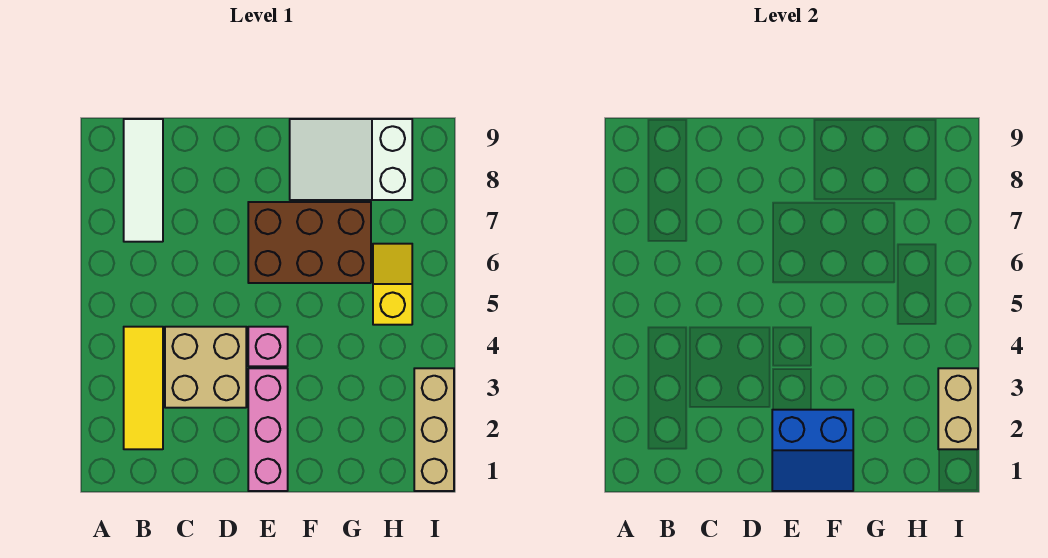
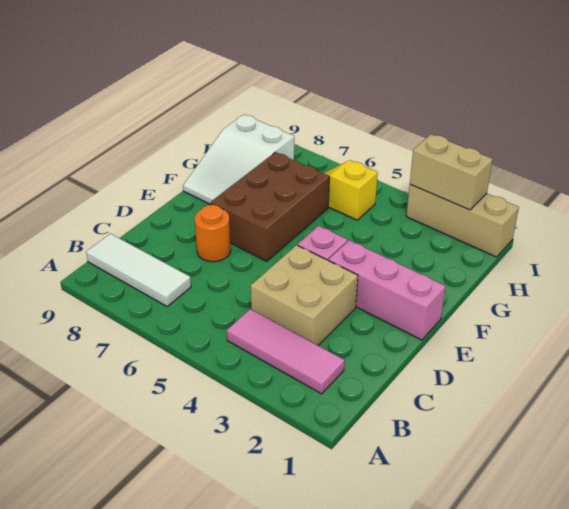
yellow 1x3 tile [124,327,163,449] -> pink 1x3 tile [227,309,345,394]
none -> orange 1x1 round brick [195,205,231,262]
blue 2x2 slope [772,410,853,491] -> none

